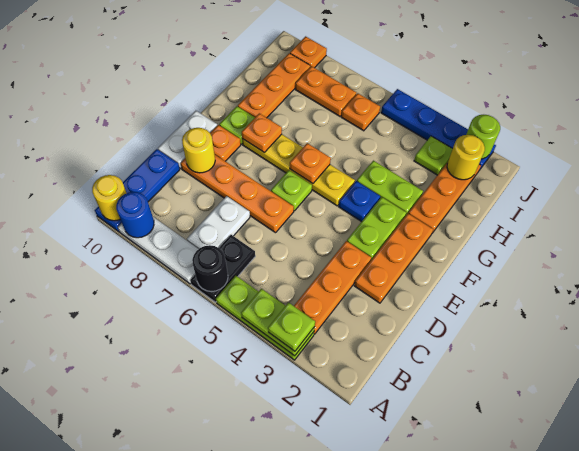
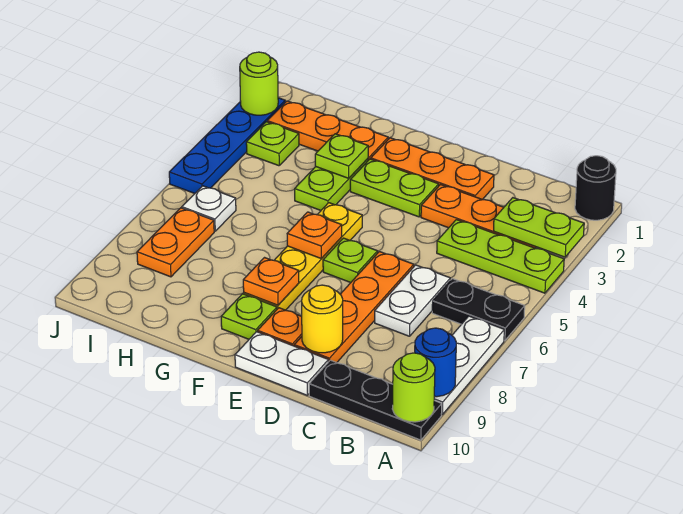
lime 1x3 plate [216,276,314,360] -> lime 1x3 plate turned to [437,220,564,293]
lime 1x2 plate [241,289,315,356] -> lime 1x2 plate turned to [494,198,584,257]
lime 1x1 plate [268,303,315,351] -> lime 1x1 plate moved to [315,134,368,178]
black 1x1 round brick [192,245,228,292] -> black 1x1 round brick moved to [575,156,616,220]
blue 1x3 plate [95,149,180,232] -> black 1x3 plate [309,360,442,440]
yellow 1x1 round brick [92,175,126,221] -> lime 1x1 round brick [392,353,435,422]
white 1x2 plate [187,196,250,249] -> white 1x2 plate turned to [375,265,450,336]
blue 1x1 plate [339,181,380,222] -> none
orange 1x3 plate [238,53,310,118] -> none
yellow 1x1 round brick [447,135,485,180] -> none
orange 1x1 plate [341,93,380,131] -> white 1x1 plate [182,186,236,231]
orange 1x1 plate [290,36,327,68] -> none

